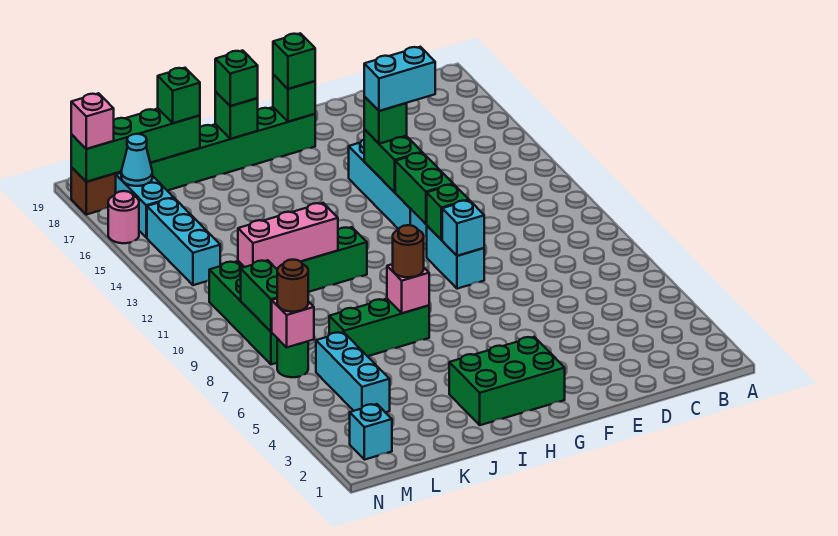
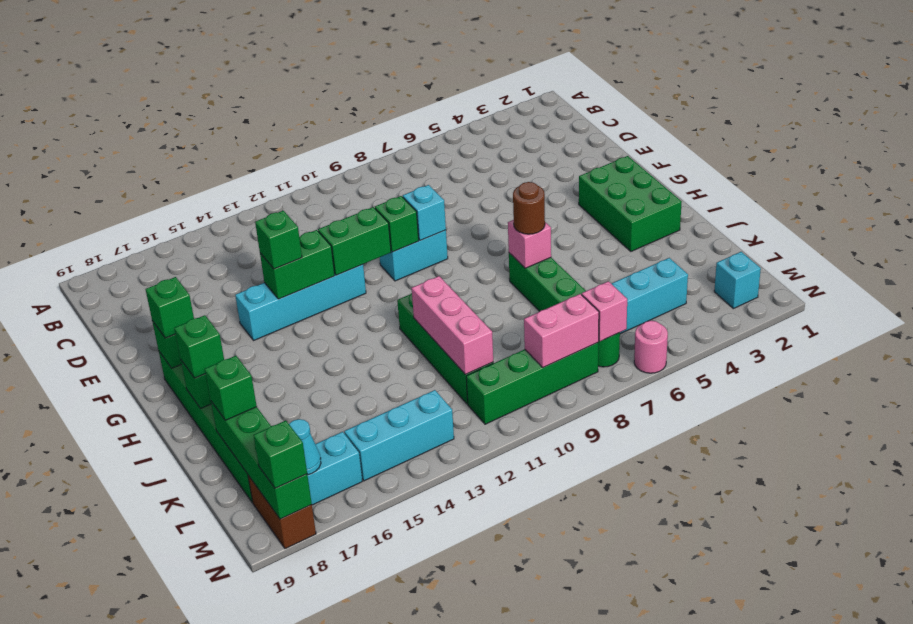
cyan 1x2 brick [364,47,435,111] -> none
brown 1x1 round brick [277,260,308,312] -> none
green 1x2 brick [241,260,277,332] -> pink 1x2 brick [524,294,599,367]
pink 1x1 round brick [108,191,139,243] -> pink 1x1 round brick moved to [634,321,668,373]
pink 1x1 brick [71,93,114,149] -> green 1x1 brick [254,421,307,488]

